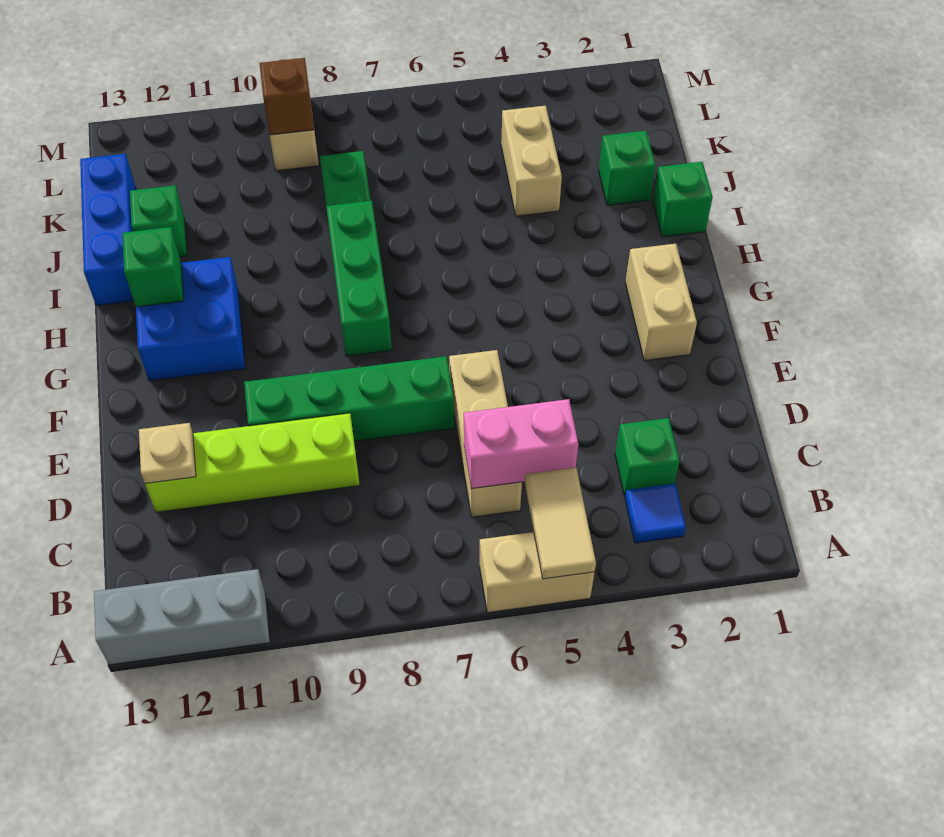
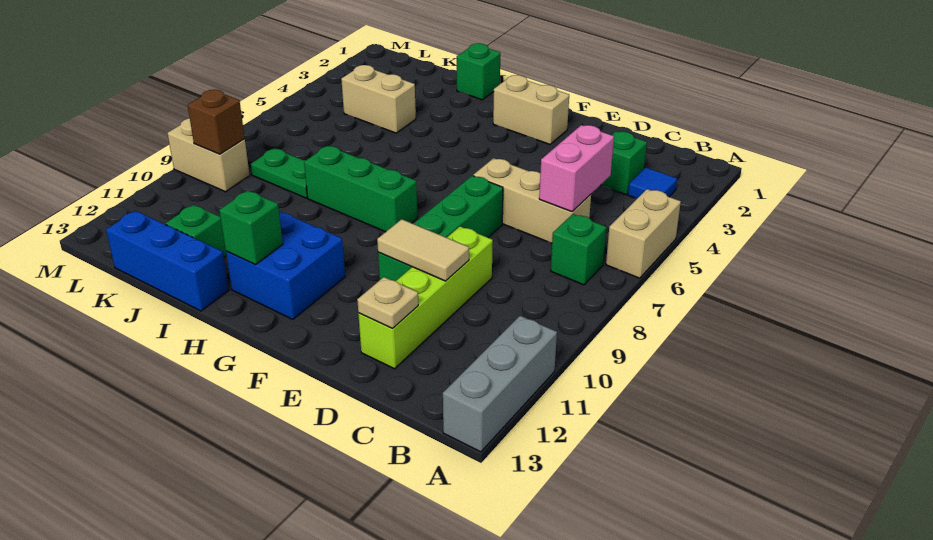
tan 1x2 tile [525,467,596,579] -> tan 1x2 tile moved to [377,219,469,281]
green 1x1 brick [599,131,655,205] -> green 1x1 brick moved to [551,214,607,285]

